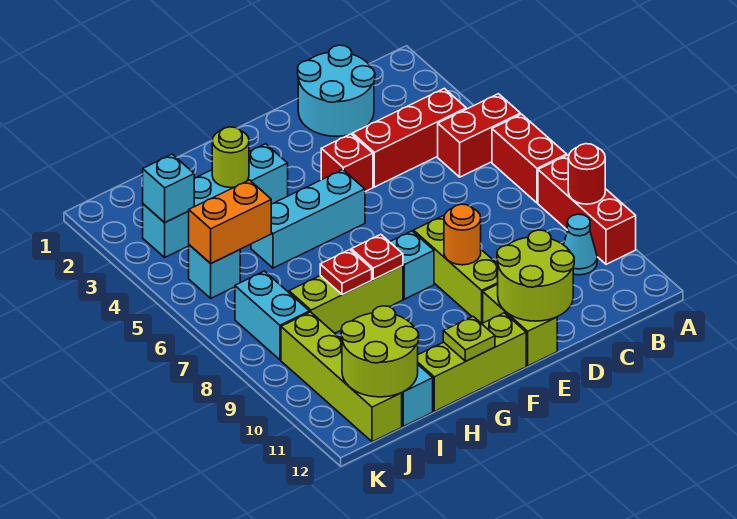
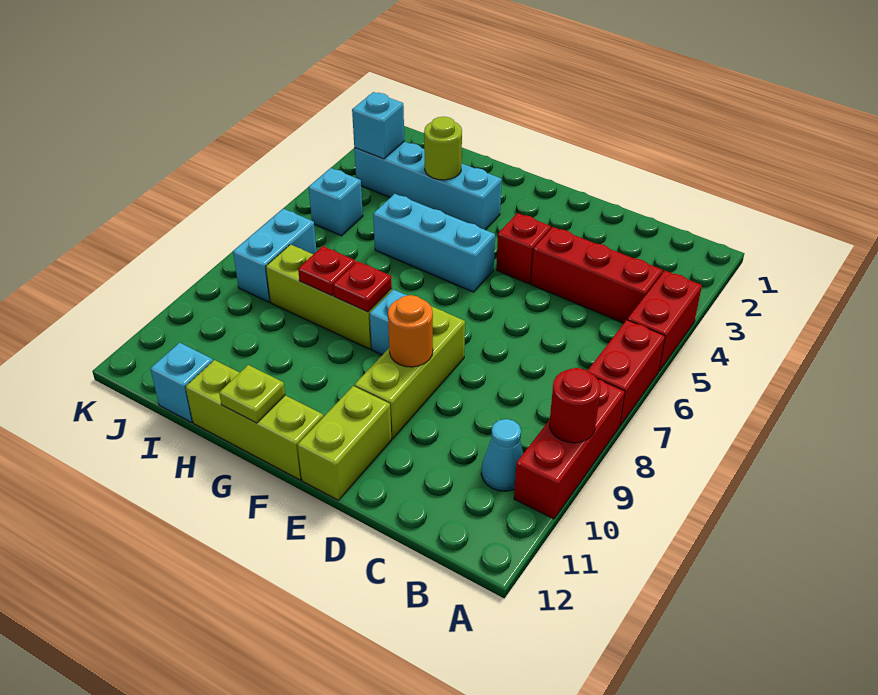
red 1x2 brick [438,94,520,177] -> red 1x2 brick turned to [627,271,702,371]
cyan 2x2 round brick [298,45,375,136] -> none
lime 2x2 round brick [497,230,574,321] -> none
orange 1x2 brick [189,180,271,263] -> none
lime 2x2 round brick [341,306,419,397] -> none
lime 1x4 brick [281,312,402,442] -> none

